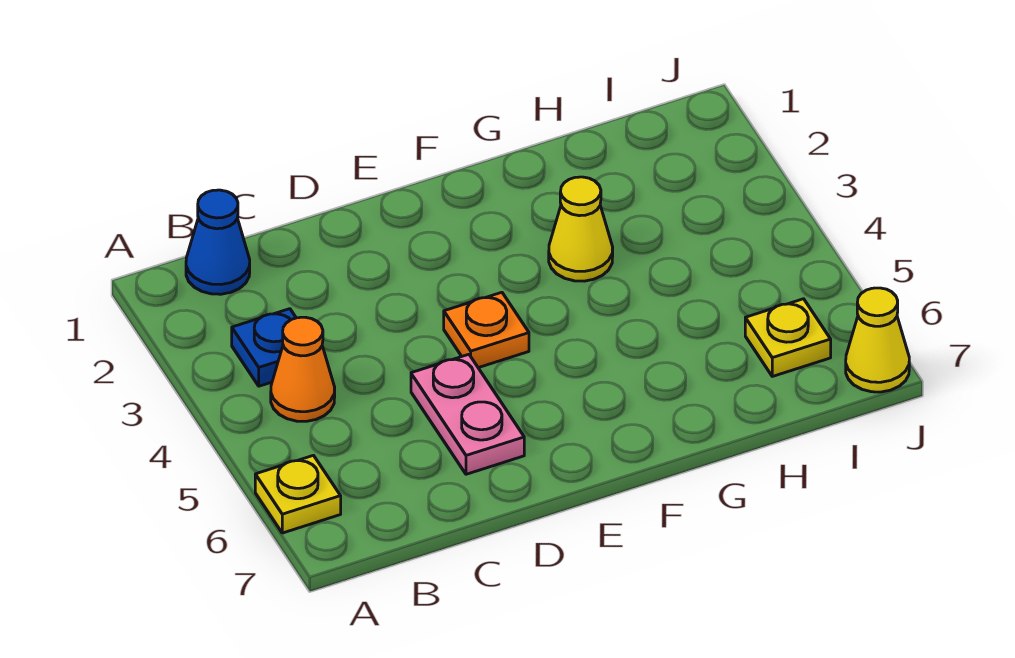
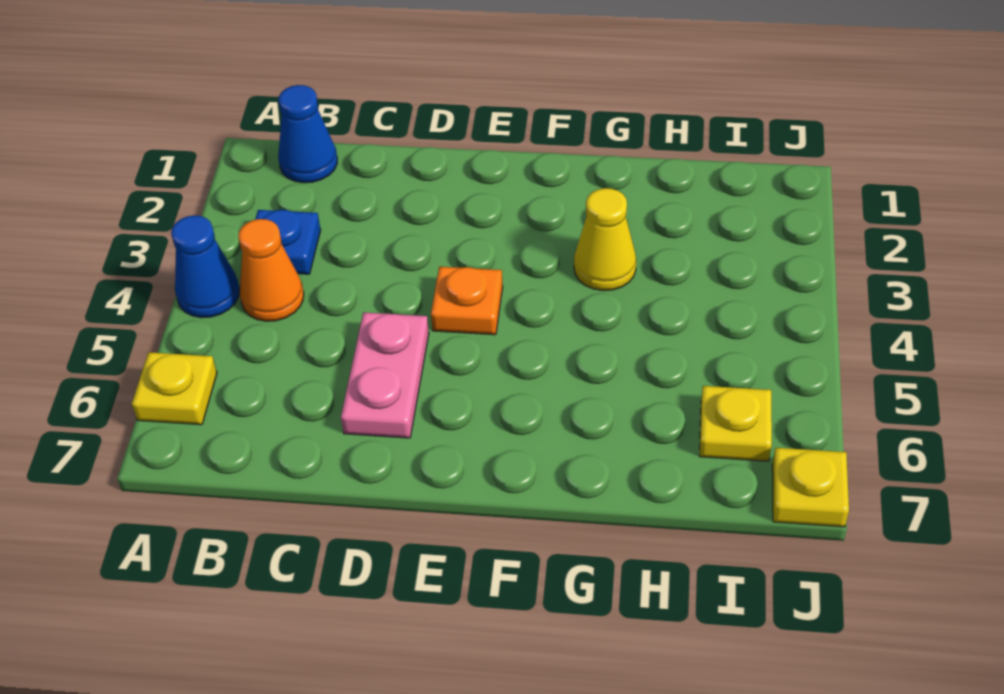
none -> blue 1x1 cone [171,216,240,318]
yellow 1x1 cone [846,288,909,392] -> yellow 1x1 plate [772,448,849,527]

